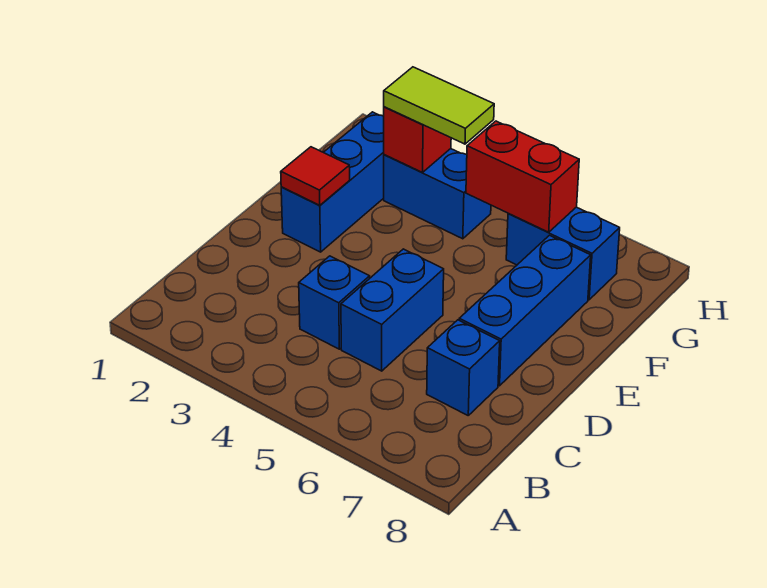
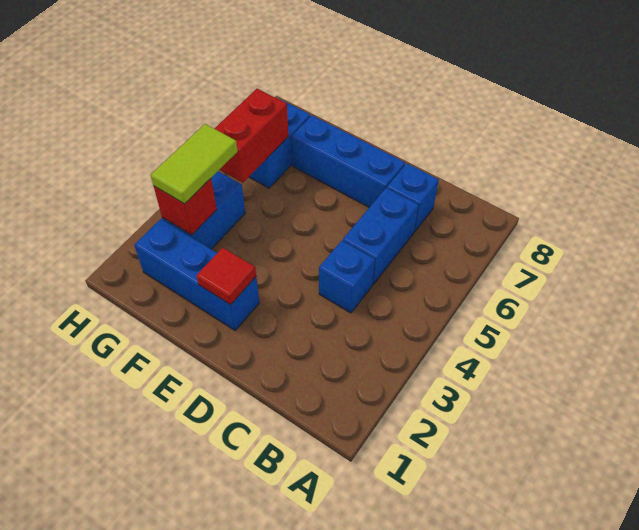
blue 1x2 brick [341,249,444,371] -> blue 1x2 brick turned to [343,188,418,284]

